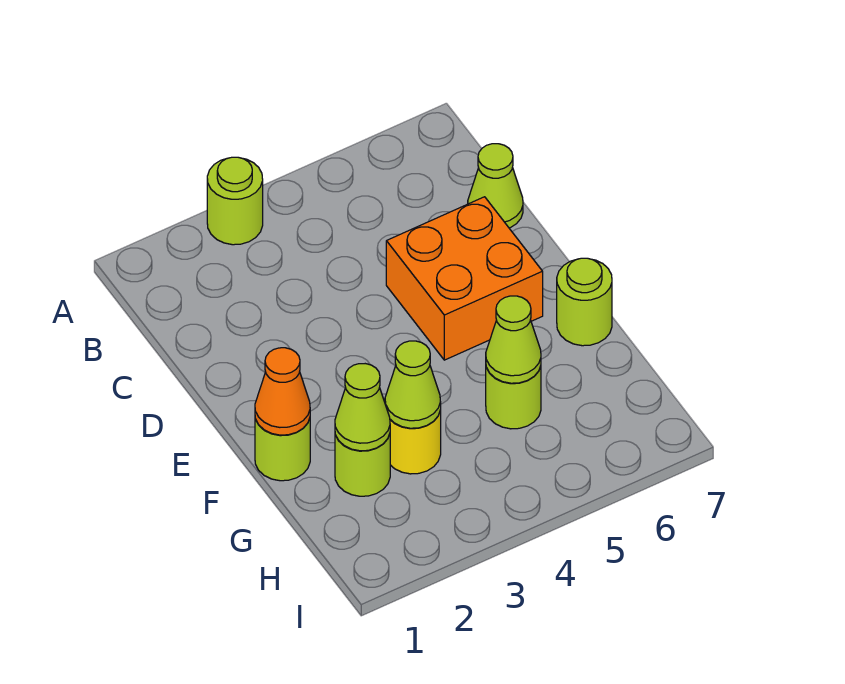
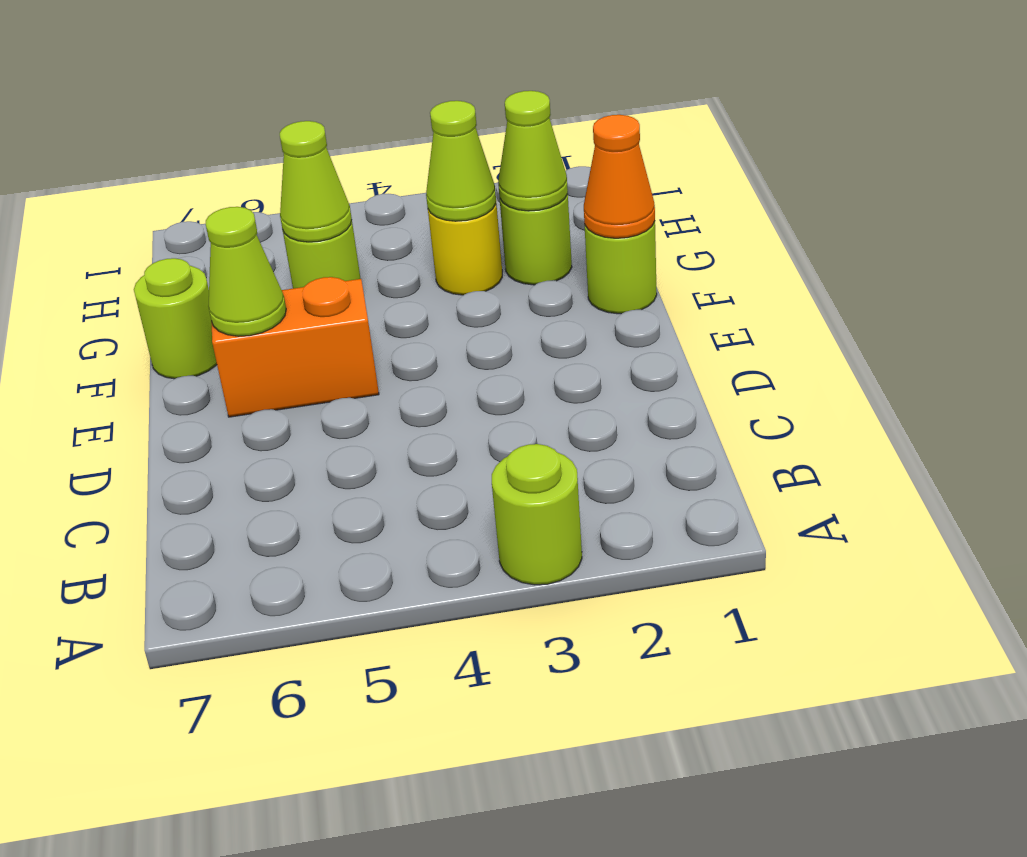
lime 1x1 cone [468,144,523,228] -> lime 1x1 cone moved to [206,207,286,336]
orange 2x2 brick [386,197,543,360] -> orange 1x2 brick [212,277,379,417]

